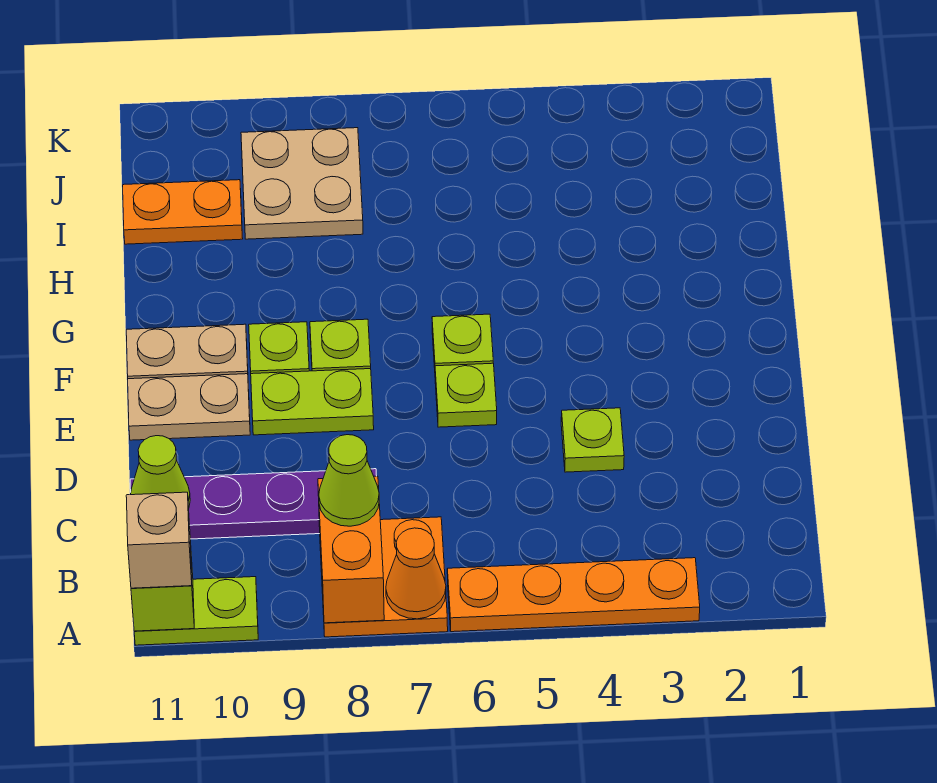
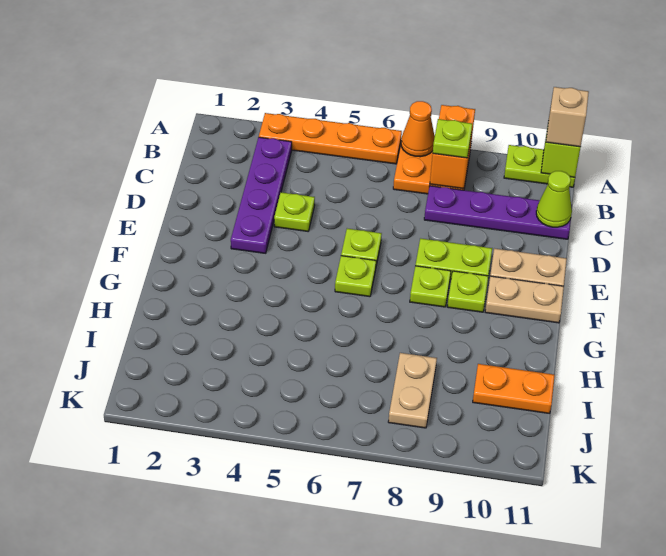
none -> purple 1x4 plate [231,137,292,253]
lime 1x1 cone [319,435,379,526] -> lime 1x1 plate [433,119,472,158]
tan 2x2 plate [241,128,363,239] -> tan 1x2 plate [388,353,437,428]

